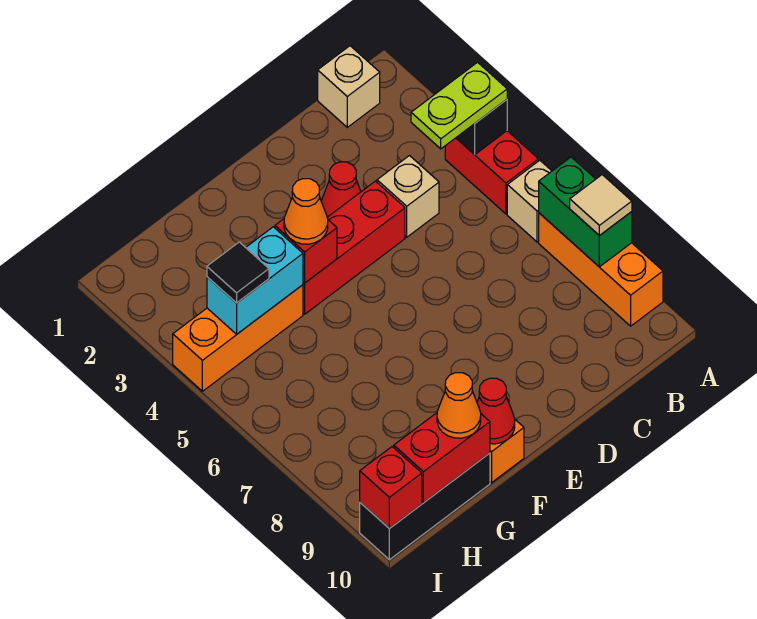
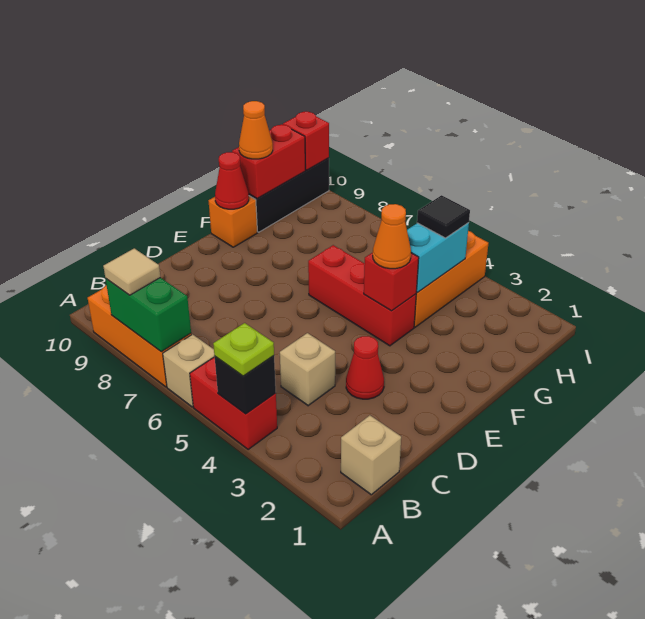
lime 1x2 plate [411,62,507,149] -> lime 1x1 plate [213,323,274,376]
red 1x3 brick [303,181,405,314] -> red 1x3 brick turned to [308,245,416,346]

